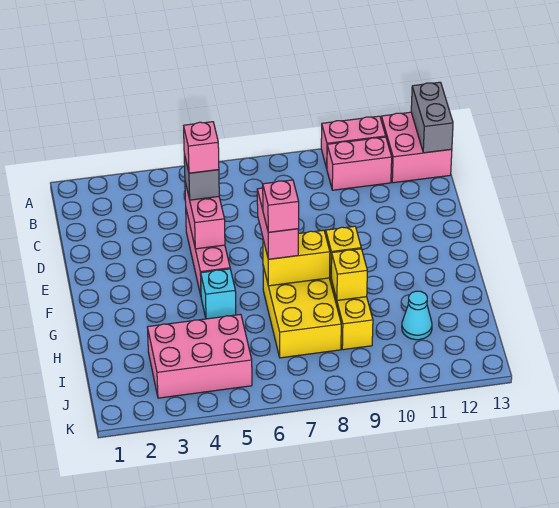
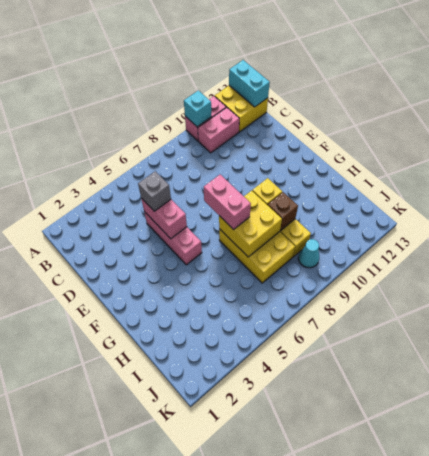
pink 2x2 brick [381,112,452,183] -> yellow 2x2 brick [215,86,268,132]
grey 1x2 brick [411,82,453,153] -> cyan 1x2 brick [229,60,270,107]
pink 1x1 brick [184,122,219,173] -> none
cyan 1x1 brick [201,269,236,319] -> cyan 1x1 brick moved to [184,90,211,127]
yellow 1x2 brick [263,230,330,286] -> yellow 2x2 brick [219,191,282,257]
pink 1x1 brick [263,180,299,232] -> none
yellow 1x1 brick [331,249,367,300] -> brown 1x1 brick [268,192,298,231]
pink 2x3 brick [147,314,252,398] -> none
cyan 1x1 cone [402,291,432,340] -> cyan 1x1 cone moved to [298,239,319,268]

